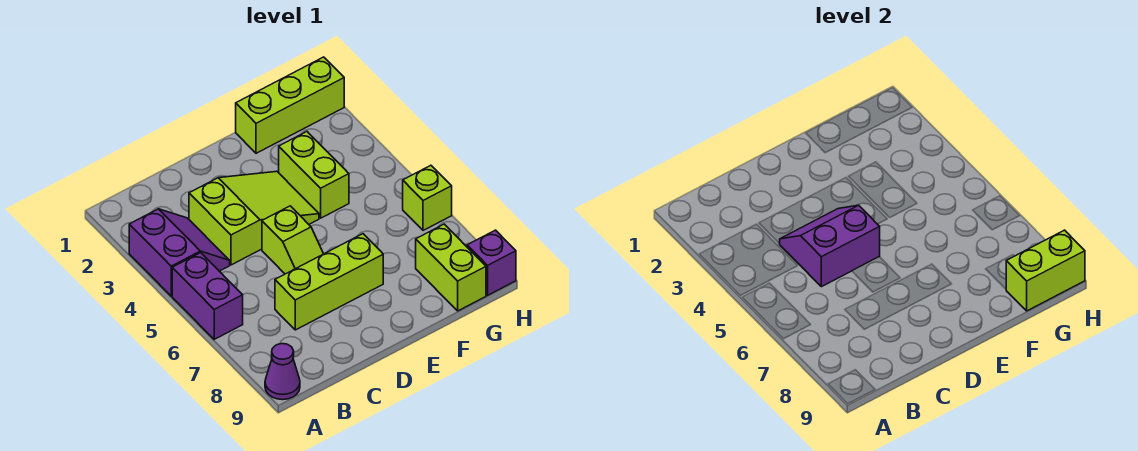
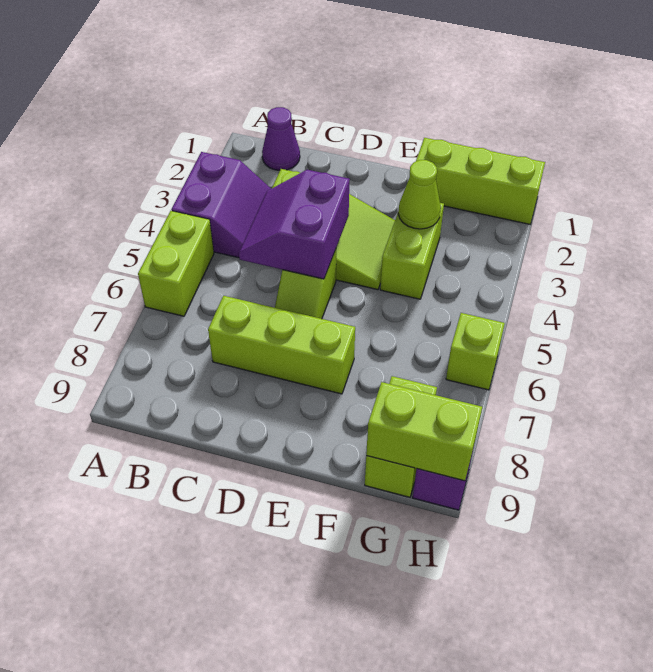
purple 1x2 brick [172,253,243,339] -> lime 1x2 brick [138,211,214,316]
purple 1x1 cone [265,344,300,400] -> purple 1x1 cone moved to [262,107,300,170]
purple 2x2 slope [780,205,880,287] -> purple 2x2 slope turned to [239,170,350,279]
none -> lime 1x1 cone [398,160,441,229]

